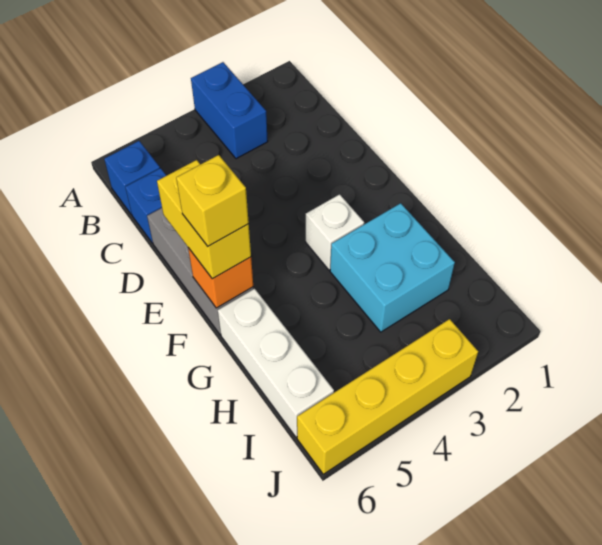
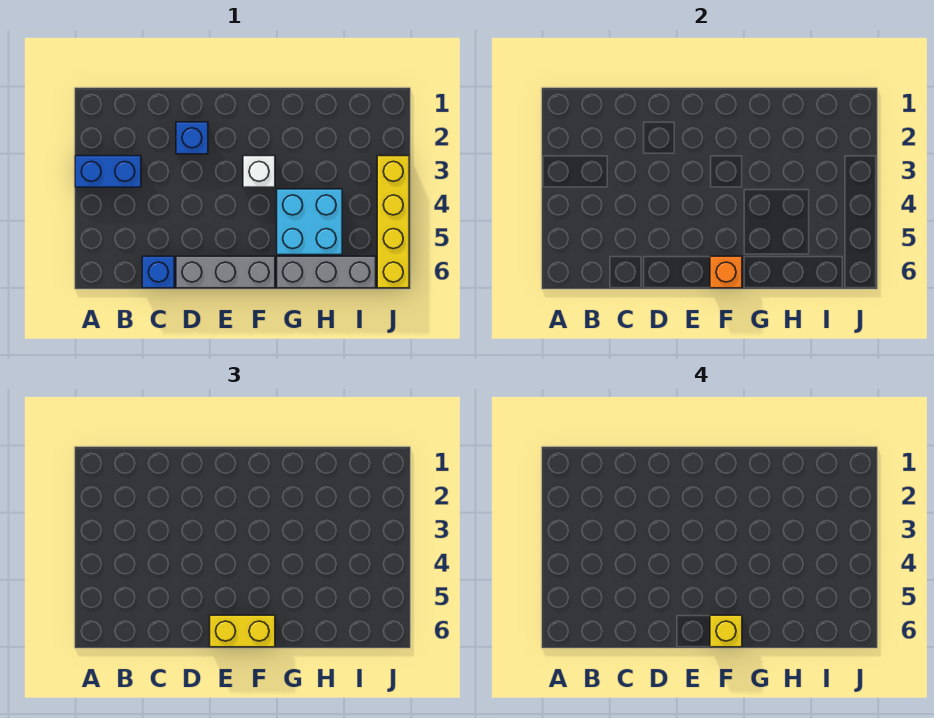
blue 1x1 brick [104,141,160,215] -> blue 1x1 brick moved to [176,122,208,154]
cyan 2x2 brick [330,203,455,332] -> cyan 2x2 brick moved to [277,189,342,255]
white 1x3 brick [218,289,334,437] -> grey 1x3 brick [277,256,376,288]

